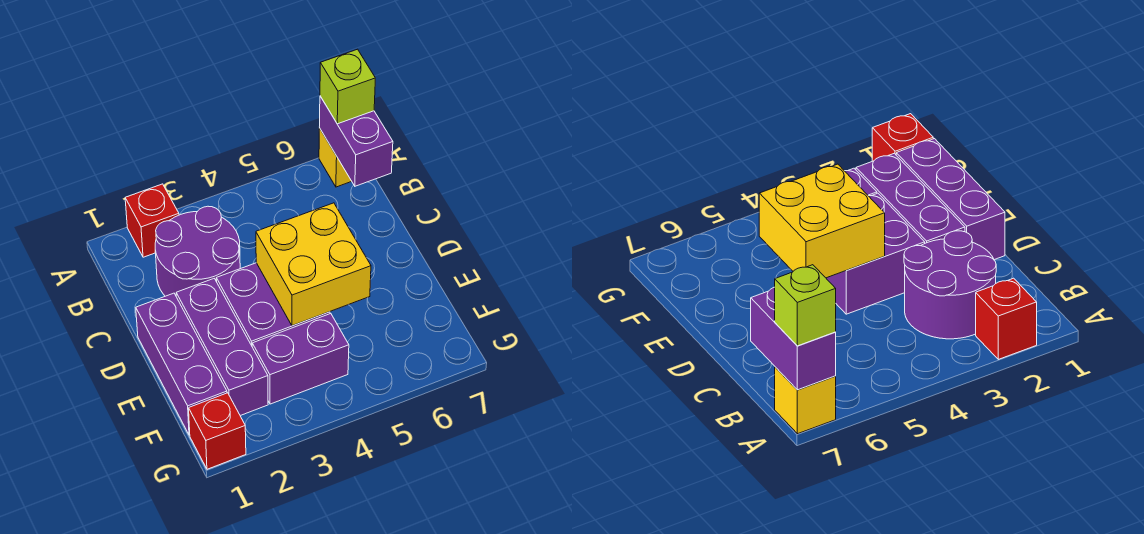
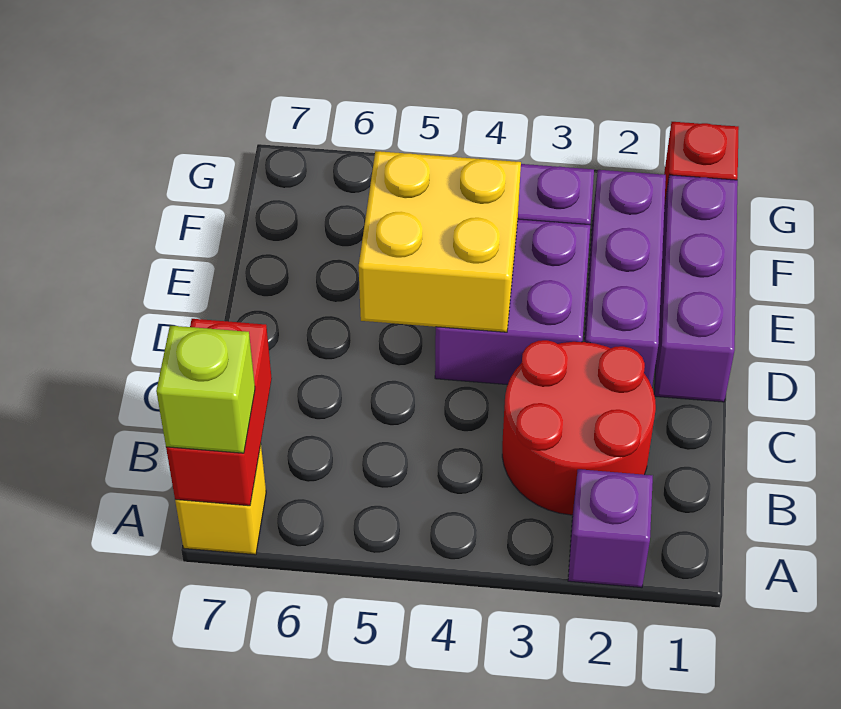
red 1x1 brick [125,184,179,257] -> purple 1x1 brick [568,469,653,588]
purple 1x2 brick [320,96,393,186] -> red 1x2 brick [166,319,272,506]
purple 2x2 round brick [155,206,240,296] -> red 2x2 round brick [502,340,656,515]

